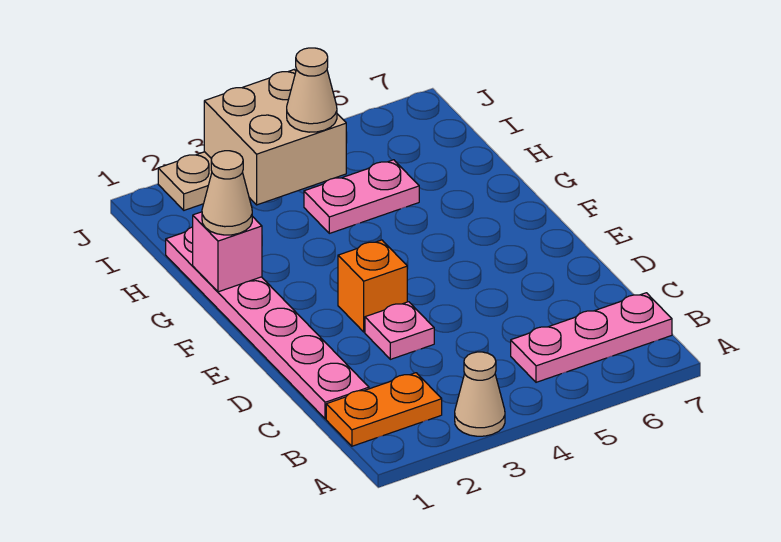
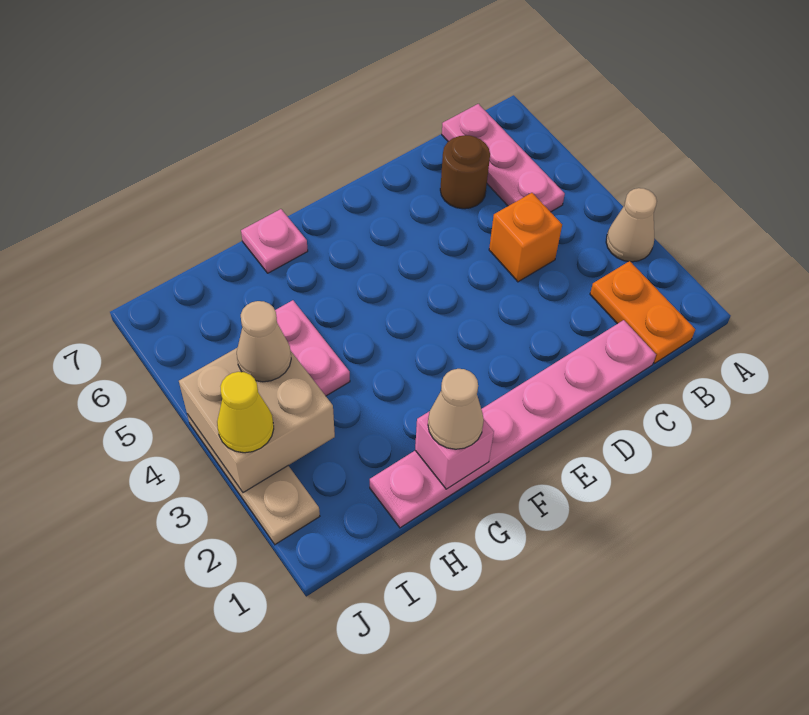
none -> brown 1x1 round brick [440,135,490,209]
pink 1x1 plate [365,302,434,359] -> pink 1x1 plate moved to [241,209,308,273]
orange 1x1 brick [338,240,407,332] -> orange 1x1 brick moved to [489,193,562,282]
none -> yellow 1x1 cone [217,372,274,453]

